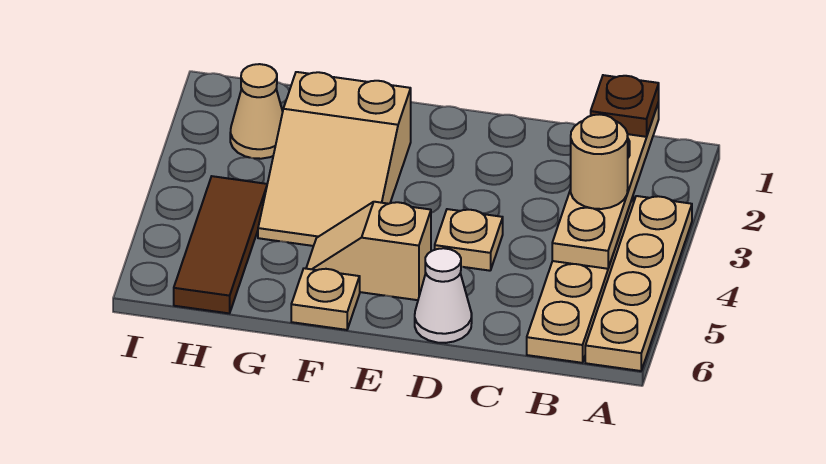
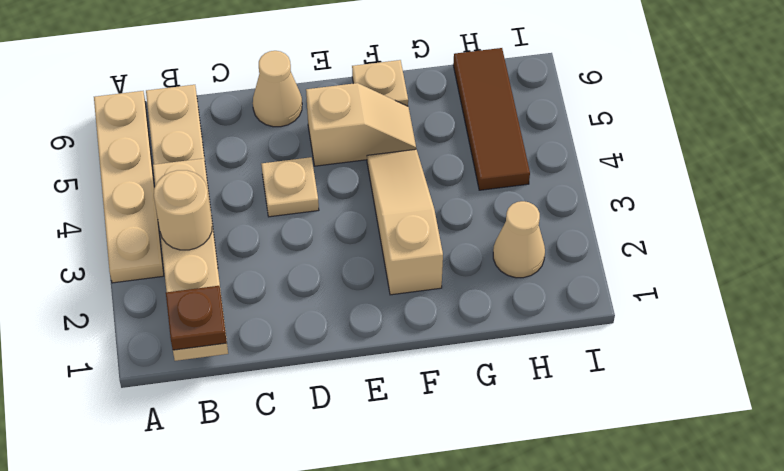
white 1x1 cone [415,248,472,343] -> tan 1x1 cone [253,51,302,127]
tan 2x3 slope [258,72,411,246] -> tan 1x3 slope [367,149,443,295]

